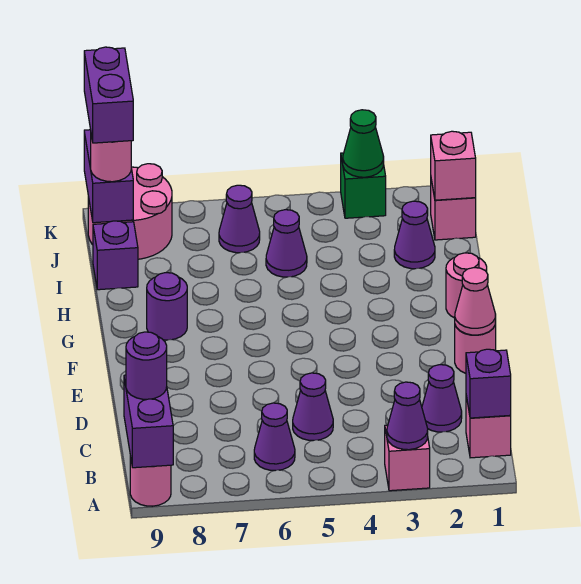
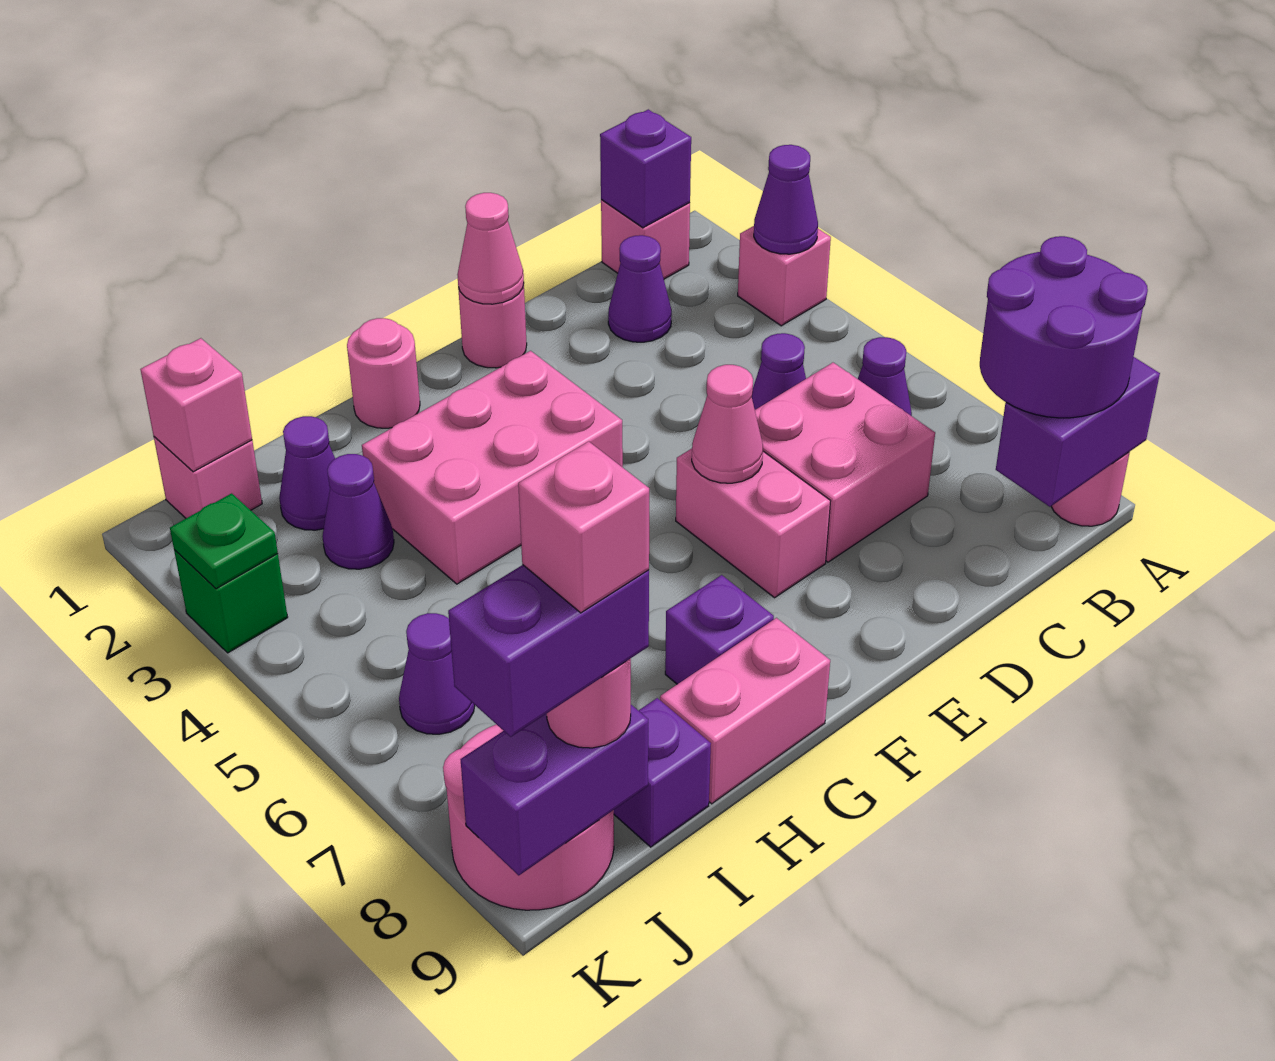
purple 1x1 round brick [126,332,167,399] -> purple 2x2 round brick [980,236,1148,418]
none -> pink 2x2 brick [755,363,935,562]
none -> pink 1x2 brick [676,449,830,598]
none -> pink 1x1 cone [692,365,763,483]
none -> pink 2x3 brick [362,351,623,584]
purple 1x1 round brick [147,273,187,340] -> purple 1x1 brick [665,575,774,684]
none -> pink 1x2 brick [660,618,830,804]
purple 1x1 cone [266,210,307,277] -> purple 1x1 cone moved to [322,454,394,569]
none -> pink 1x1 brick [518,441,649,613]
green 1x1 cone [343,110,384,177] -> green 1x1 plate [170,493,278,589]

